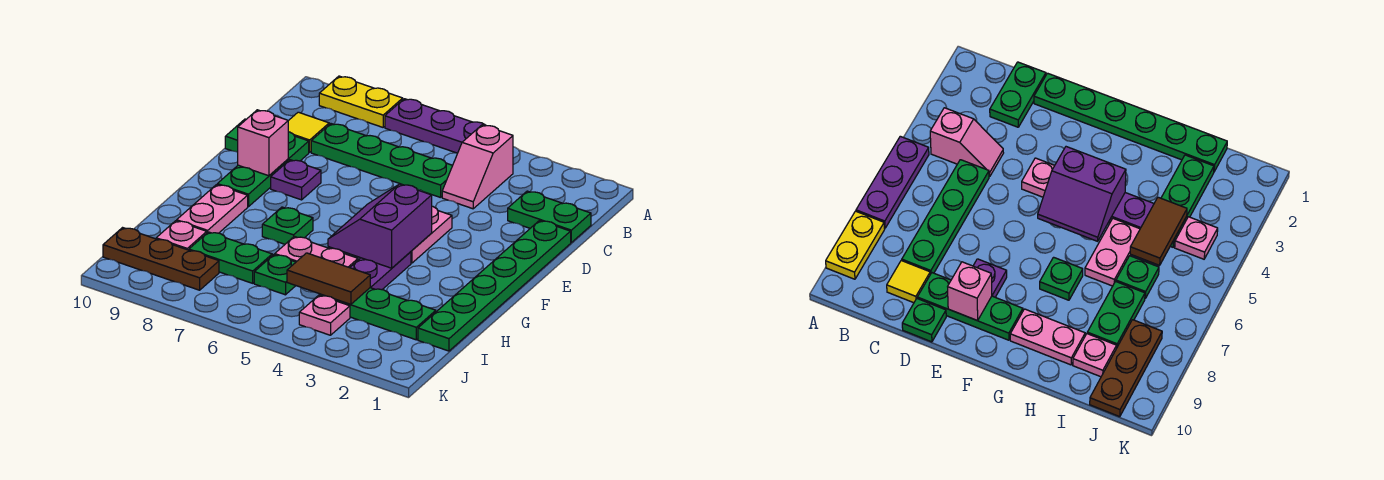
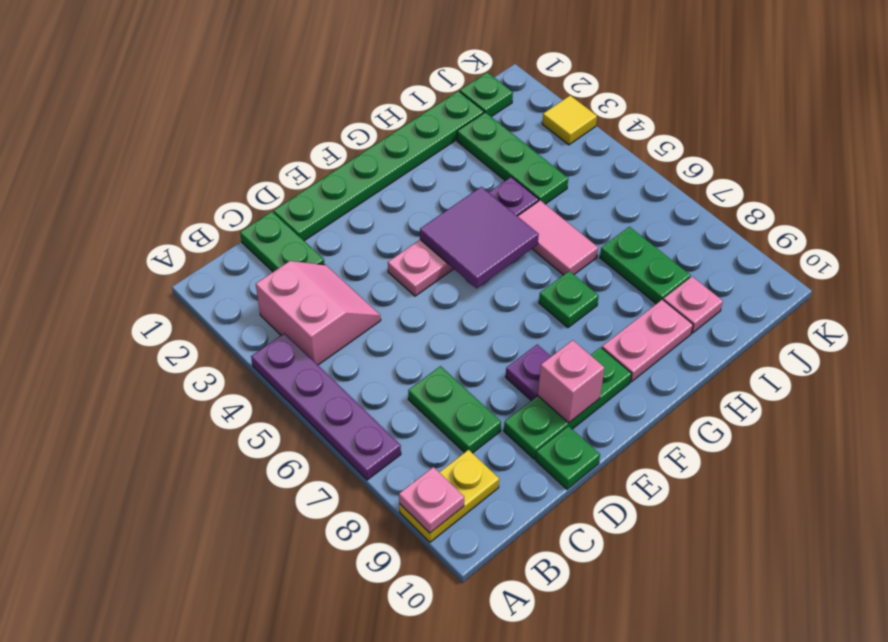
purple 1x3 plate [385,99,486,153] -> purple 1x4 plate [251,333,401,480]
yellow 1x2 plate [319,76,403,127] -> yellow 1x2 plate turned to [399,450,499,542]
pink 1x2 slope [442,125,513,209] -> pink 2x2 slope [256,261,381,365]
green 1x4 plate [311,124,453,198] -> green 1x2 plate [408,366,501,453]
yellow 1x1 tile [288,112,329,152] -> yellow 1x1 tile moved to [542,96,597,145]
purple 2x2 slope [328,184,432,268] -> purple 2x2 tile [420,187,539,288]
pink 1x2 plate [275,236,358,268] -> pink 1x2 tile [518,200,598,275]
brown 1x2 tile [287,253,370,305] -> none
green 1x1 plate [254,255,296,295] -> green 1x1 plate moved to [460,72,513,117]
pink 1x1 plate [299,295,350,335] -> pink 1x1 plate moved to [399,467,464,533]
brown 1x3 plate [103,228,219,290] -> none

